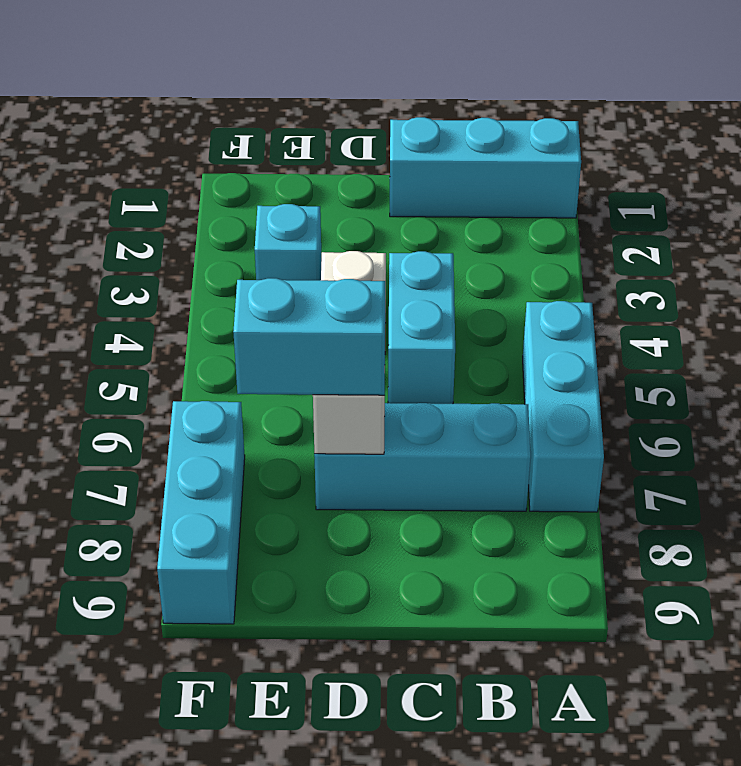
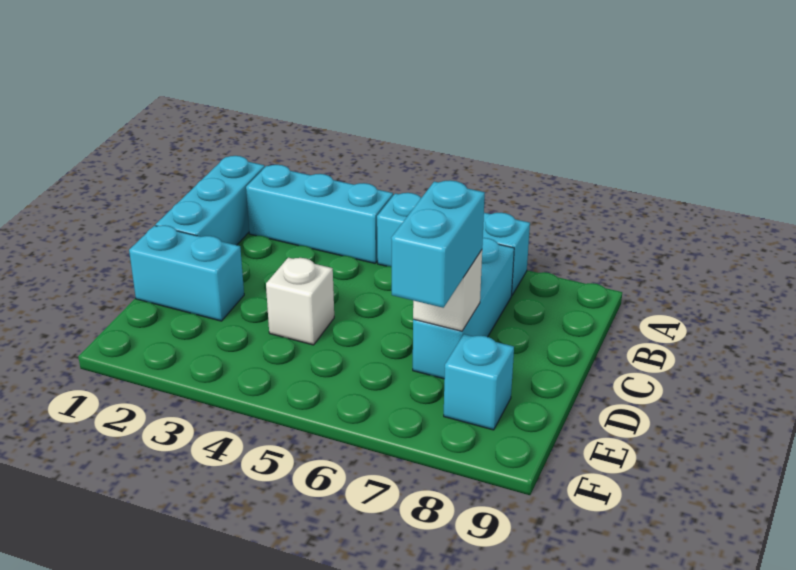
cyan 1x2 brick [388,251,455,404] -> cyan 1x2 brick moved to [129,225,244,321]
cyan 1x1 brick [255,204,322,280] -> cyan 1x1 brick moved to [444,334,514,430]
cyan 1x3 brick [157,401,245,624] -> cyan 1x3 brick moved to [246,165,393,263]

